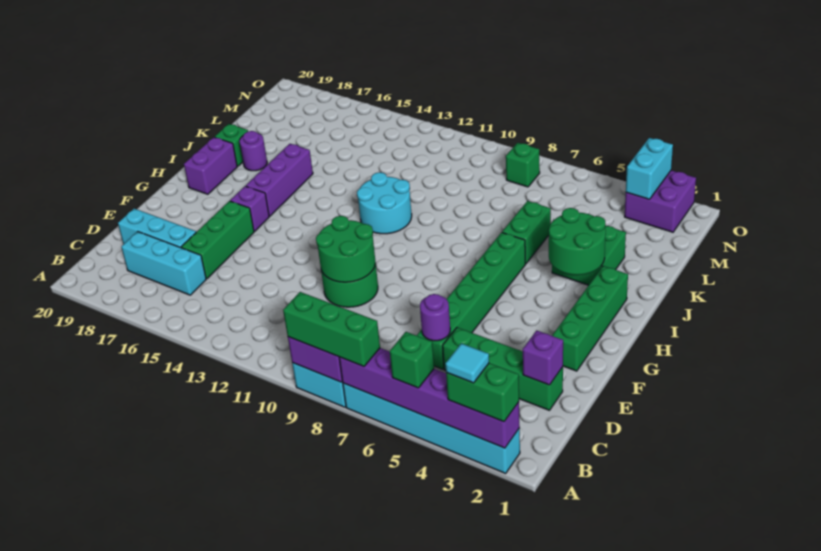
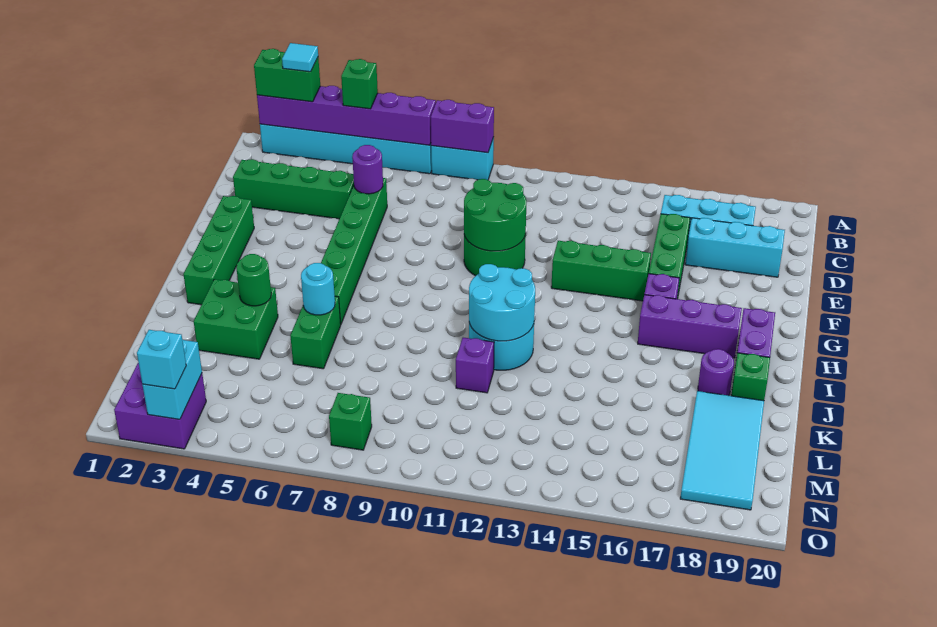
green 1x3 brick [283,292,380,366] -> green 1x3 brick moved to [551,241,651,301]
purple 1x1 brick [523,330,563,385] -> purple 1x1 brick moved to [456,338,494,393]
purple 1x3 brick [246,144,313,216] -> purple 1x3 brick turned to [638,295,742,358]
green 2x2 round brick [549,208,606,275] -> green 1x1 round brick [236,254,271,306]
none -> cyan 2x2 round brick [469,264,535,341]
none -> cyan 1x1 round brick [301,263,335,315]
none -> cyan 2x4 tile [680,391,764,510]
none -> cyan 1x1 brick [137,330,186,389]

